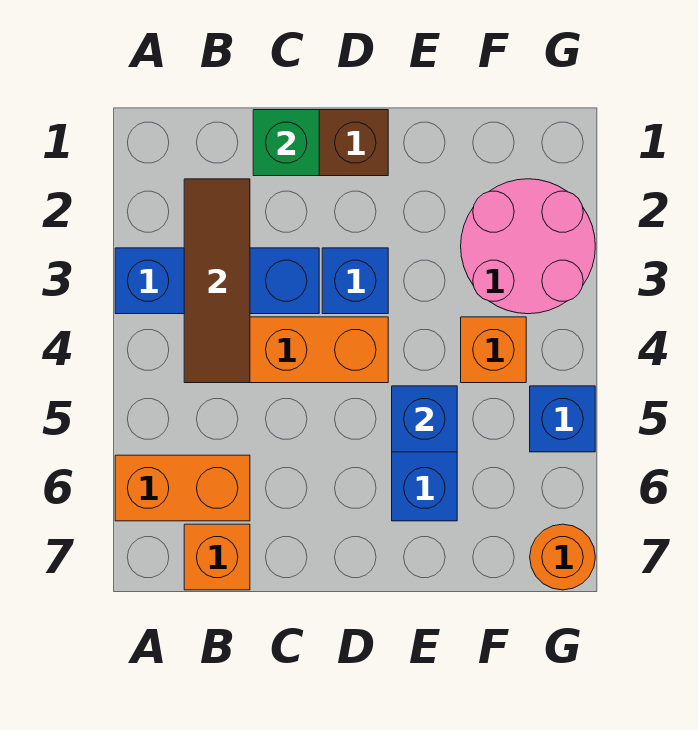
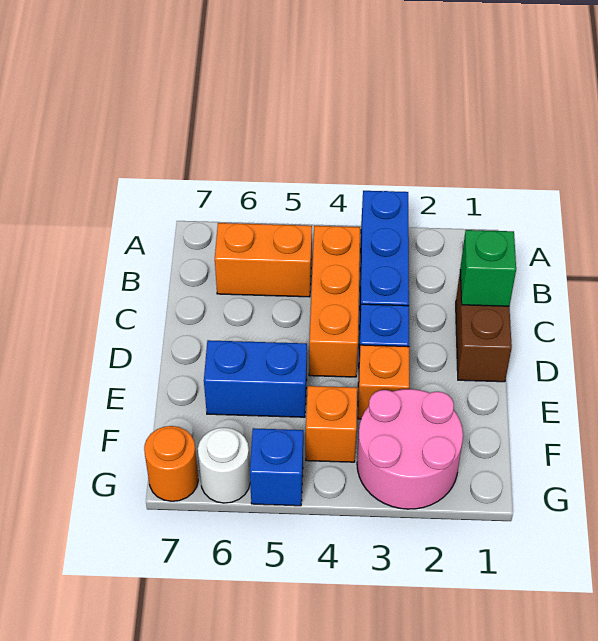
orange 1x2 brick [115,455,250,521] -> orange 1x2 brick turned to [215,223,312,297]
brown 1x3 tile [184,179,250,383] -> none
orange 1x1 brick [184,524,250,590] -> orange 1x1 brick moved to [358,345,409,419]
blue 1x1 brick [392,386,457,452] -> none
none -> white 1x1 round brick [198,428,250,503]

